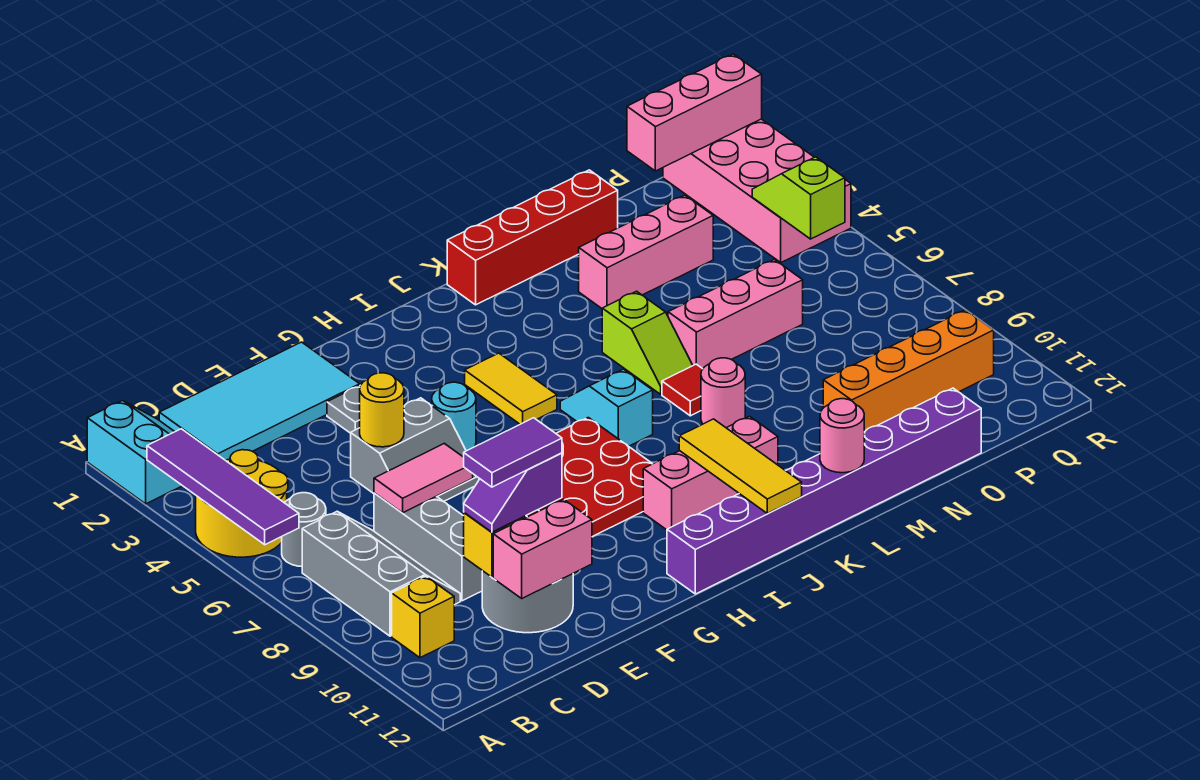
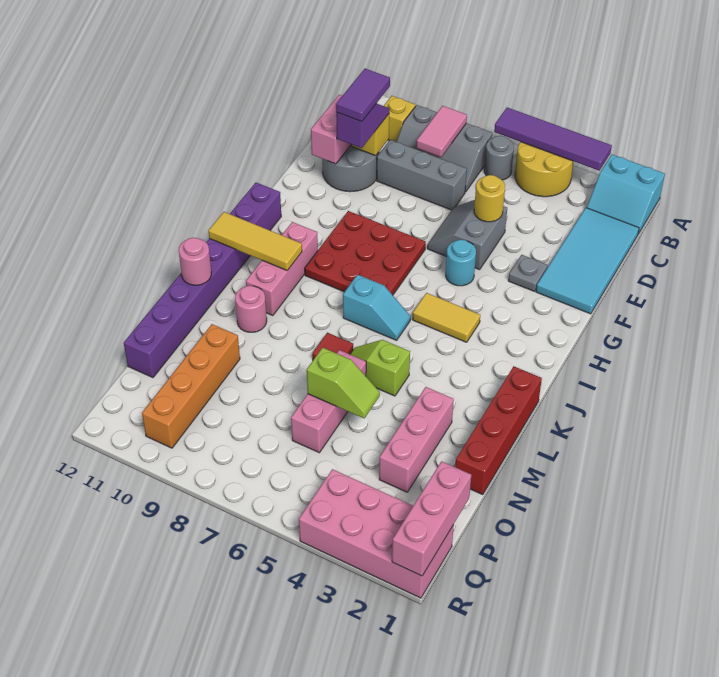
pink 1x2 tile [374,443,473,513] -> pink 1x2 tile moved to [416,106,467,157]
pink 1x1 round brick [701,358,745,428] -> pink 1x1 round brick moved to [235,286,267,332]
lime 1x2 slope [752,157,845,239] -> lime 1x2 slope moved to [307,348,380,418]

